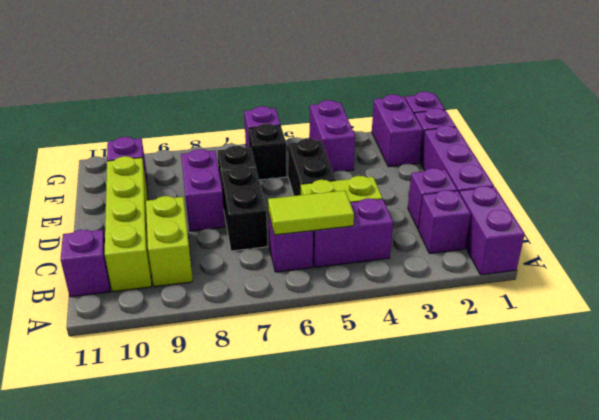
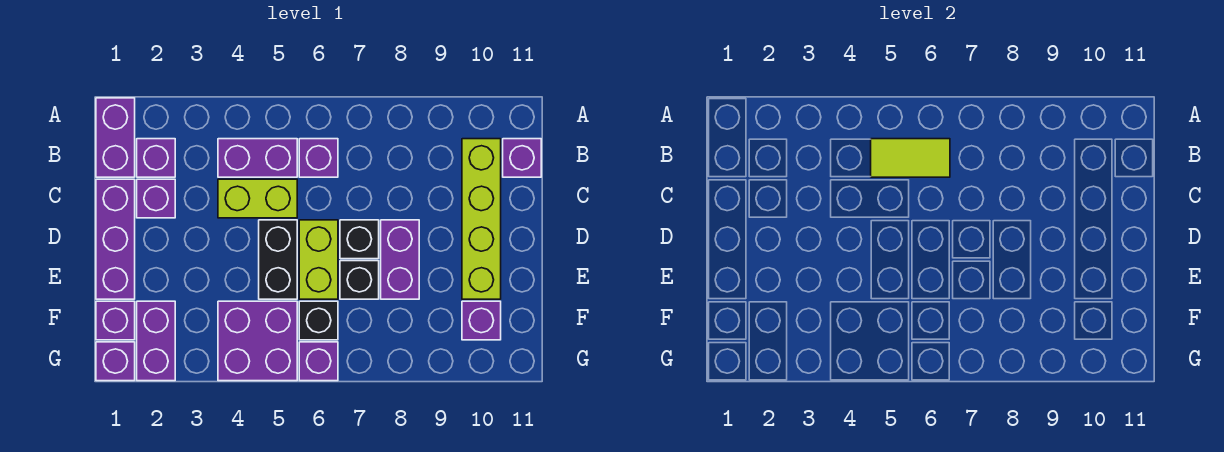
lime 1x2 brick [146,196,193,287] -> lime 1x2 brick moved to [299,220,338,299]
black 1x2 brick [221,166,267,251] -> black 1x1 brick [340,220,379,259]
purple 1x2 brick [309,100,355,172] -> purple 2x2 brick [218,301,297,381]

